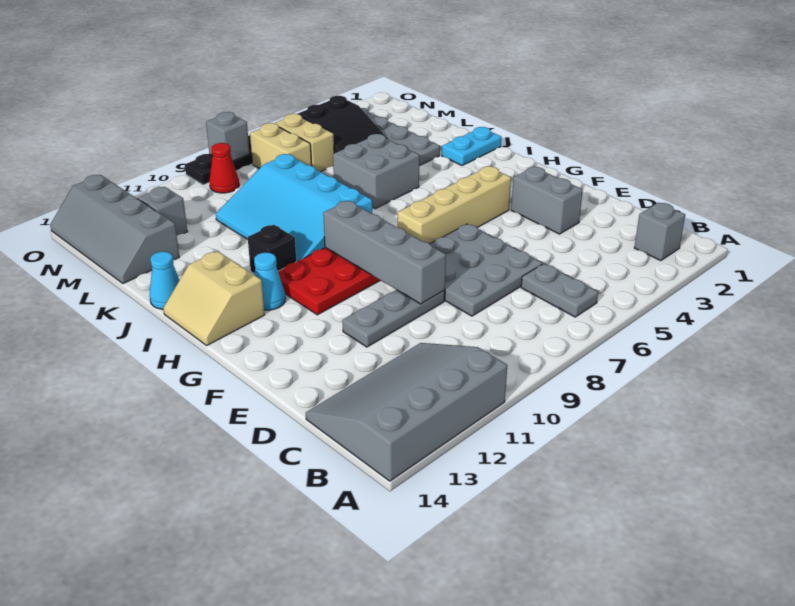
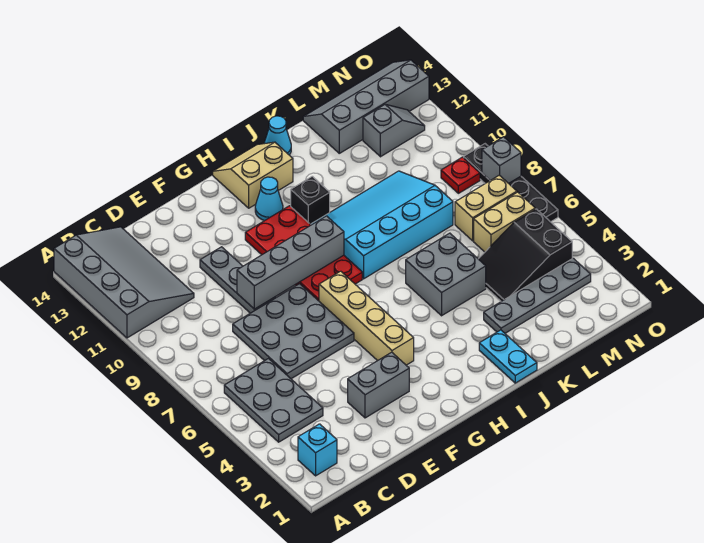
grey 1x1 brick [634,203,685,261] -> cyan 1x1 brick [298,424,337,476]
grey 1x2 plate [521,264,598,317] -> grey 2x3 plate [224,359,323,442]
red 1x1 cone [209,143,239,193] -> red 1x1 plate [441,157,480,193]

